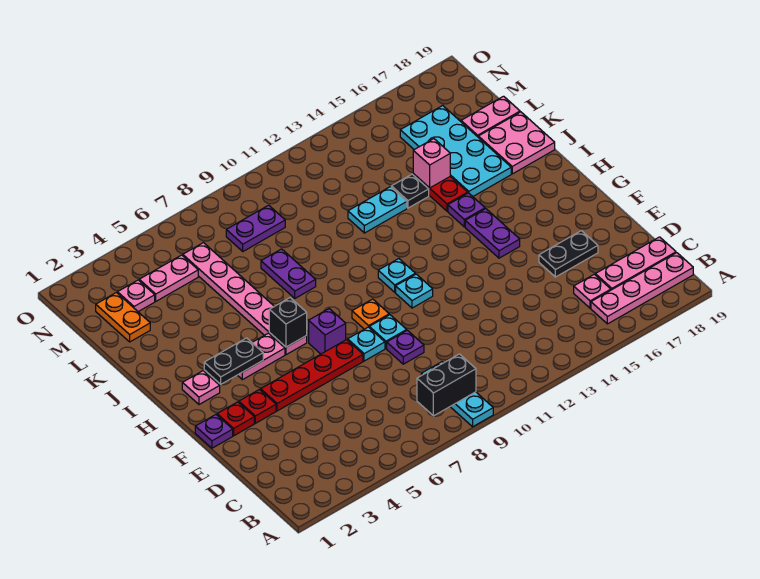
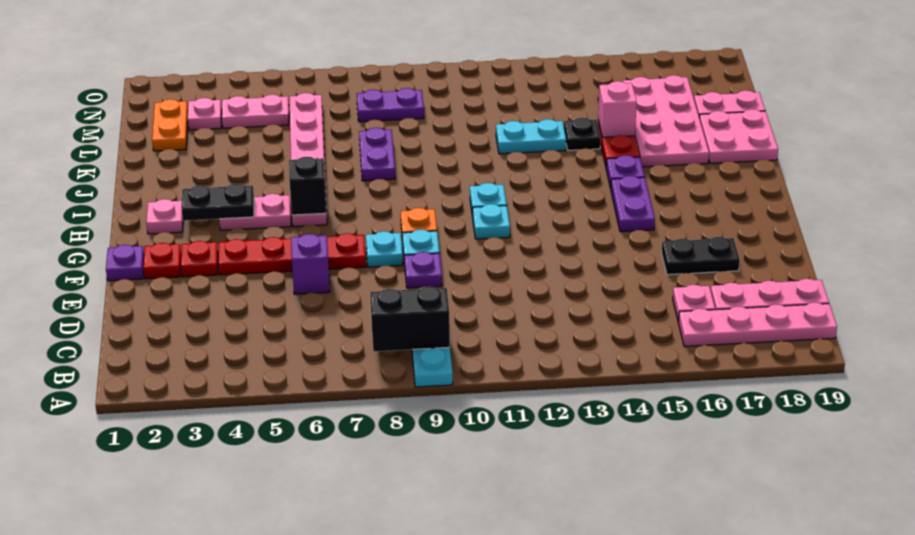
purple 1x1 brick [309,309,346,354] -> purple 1x1 brick moved to [291,234,330,294]
cyan 2x4 plate [400,106,511,196] -> pink 2x4 plate [623,75,709,167]

